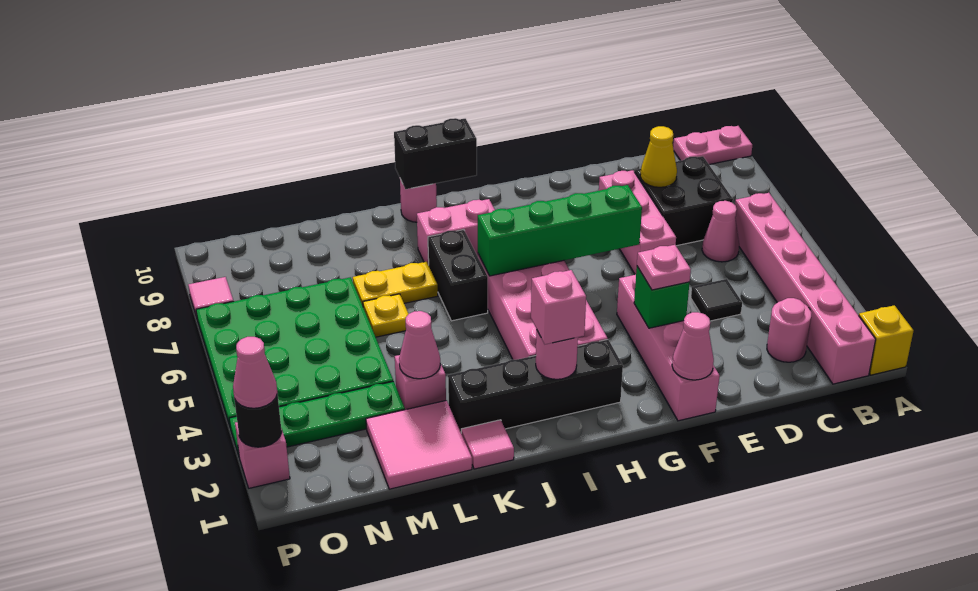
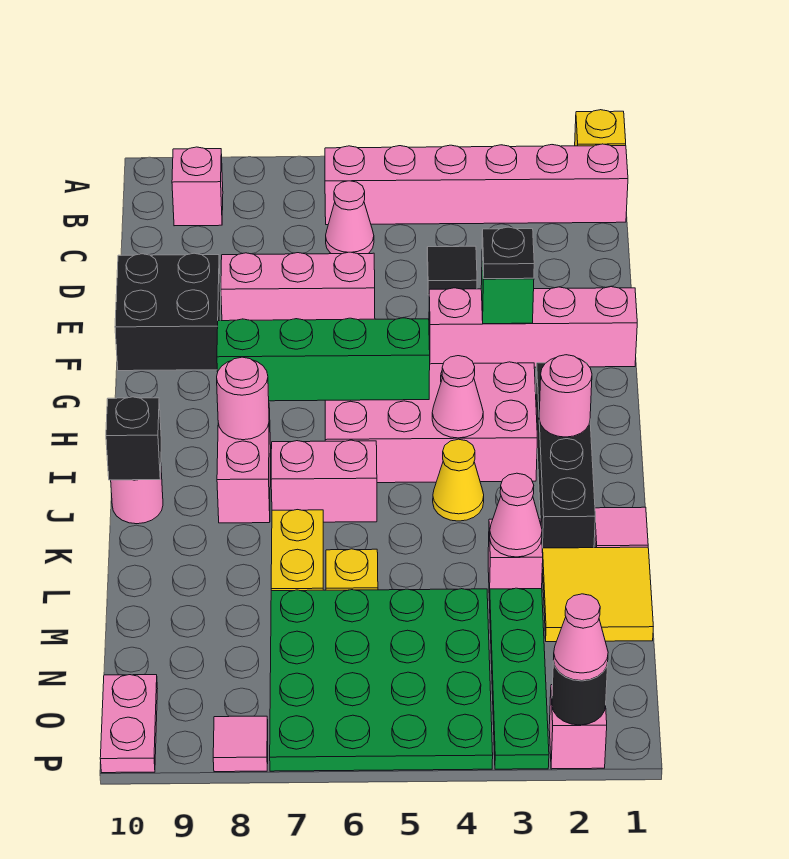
pink 1x2 plate [673,126,752,165] -> pink 1x2 plate moved to [100,675,158,773]
pink 1x1 round brick [767,298,811,362] -> pink 1x1 round brick moved to [217,357,269,440]
black 2x2 brick [635,156,733,246] -> black 2x2 brick moved to [115,253,221,371]
yellow 1x1 cone [640,126,677,187] -> yellow 1x1 cone moved to [433,439,484,521]
pink 1x1 cone [672,312,714,380] -> pink 1x1 cone moved to [432,356,483,438]
pink 1x1 plate [637,245,691,290] -> black 1x1 plate [482,227,534,279]
green 1x4 brick [478,185,642,276] -> green 1x4 brick turned to [217,318,430,401]
pink 1x1 brick [531,270,586,344] -> pink 1x1 brick moved to [172,147,223,226]
black 1x2 brick [394,118,477,189] -> black 1x1 brick [106,397,161,480]
black 1x2 brick [428,230,488,321] -> pink 1x2 brick [271,440,377,522]
pink 2x2 tile [366,400,472,489] -> yellow 2x2 tile [542,547,653,642]

